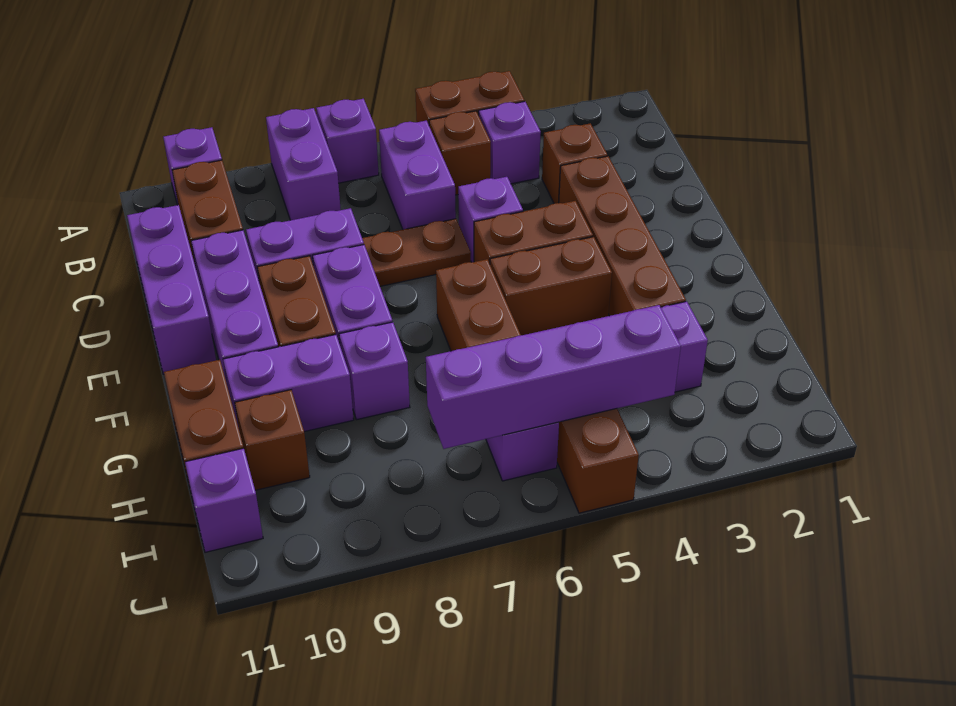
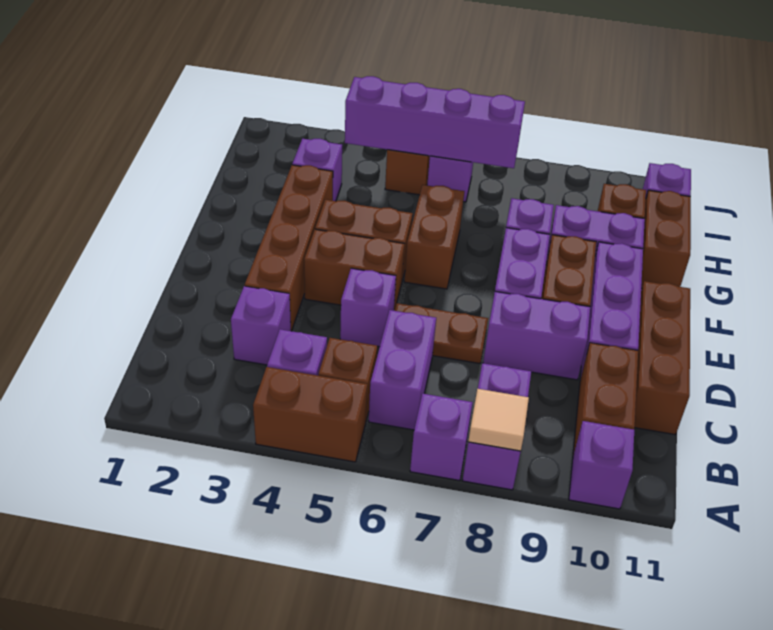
none -> tan 1x1 tile [468,389,529,451]
brown 1x1 brick [542,123,607,203] -> purple 1x1 brick [231,286,291,365]
purple 1x3 brick [127,205,216,374] -> brown 1x3 brick [635,281,690,435]

